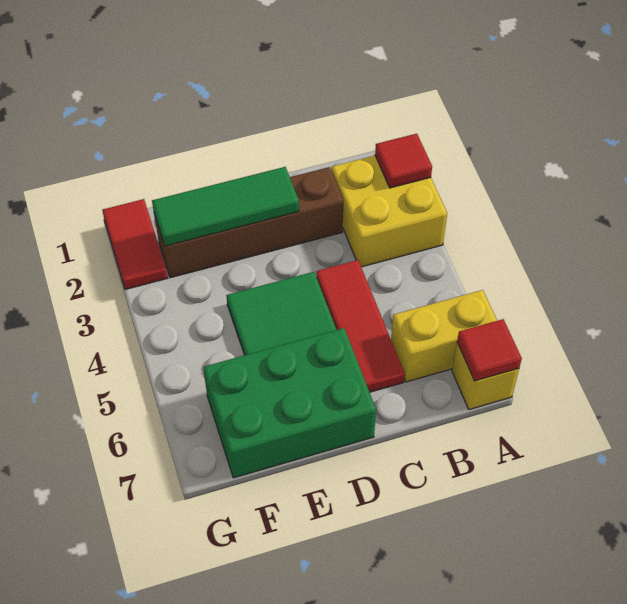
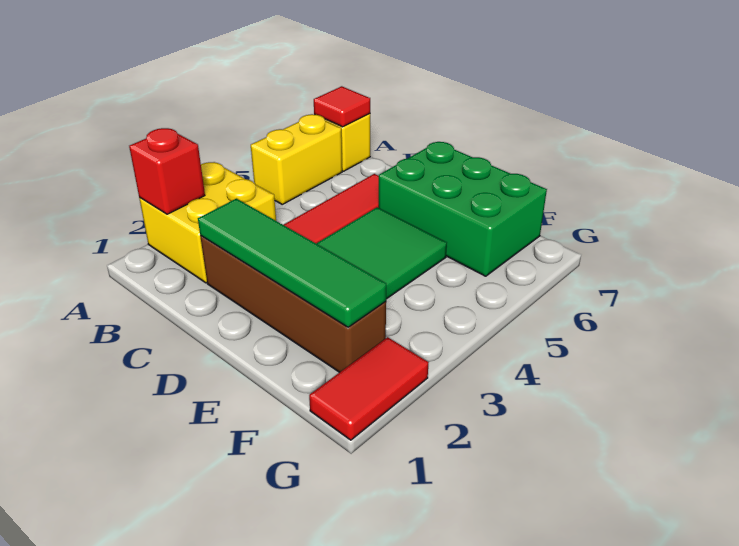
red 1x1 tile [375,134,432,188] -> red 1x1 brick [129,128,205,214]
yellow 1x2 brick [391,290,497,382] -> yellow 1x2 brick turned to [251,114,342,204]
green 1x3 tile [152,167,299,246] -> green 1x4 tile [198,199,386,327]

